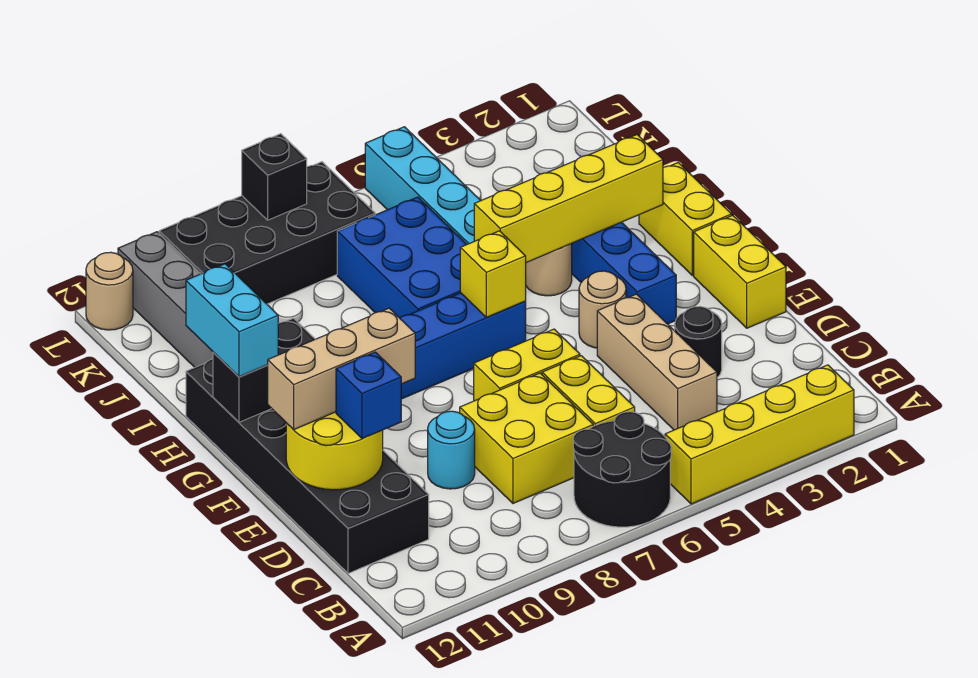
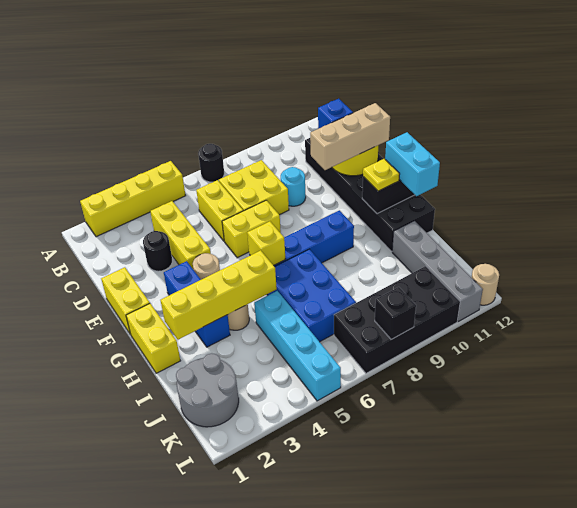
black 2x2 round brick [573,412,671,527] -> black 1x1 round brick [198,144,224,182]
tan 1x3 brick [597,294,717,430] -> yellow 1x3 brick [150,201,211,269]
none -> yellow 1x1 plate [363,159,400,191]
none -> grey 2x2 round brick [176,353,239,427]

